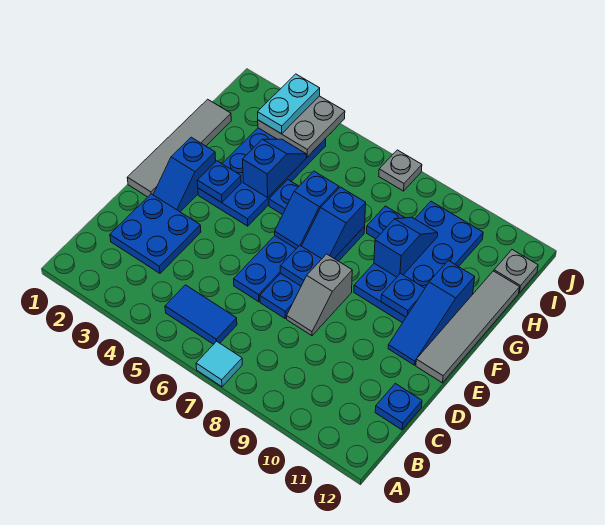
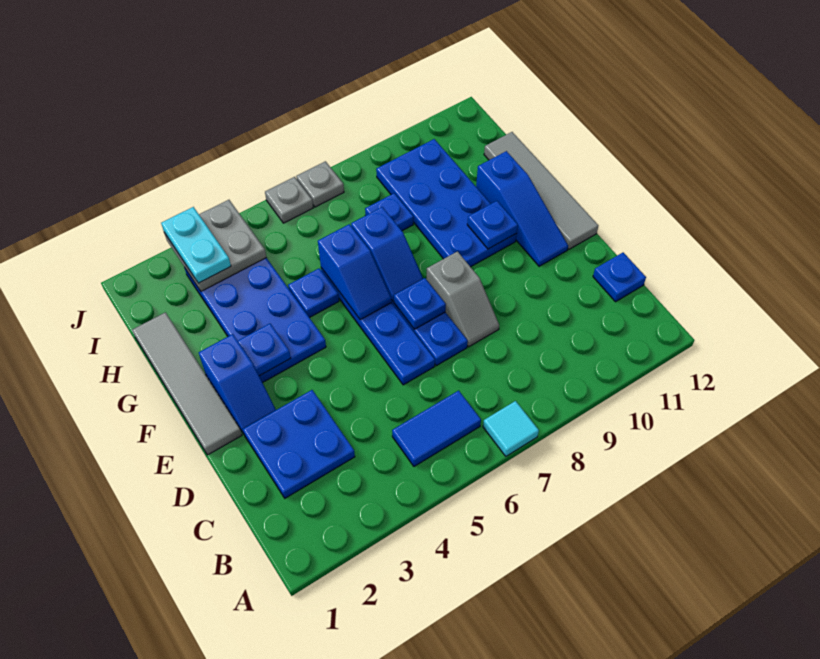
blue 1x2 slope [243,139,306,198] -> none
blue 1x2 slope [374,217,438,277] -> none
grey 1x1 plate [494,250,538,293] -> grey 1x1 plate moved to [265,177,313,223]

